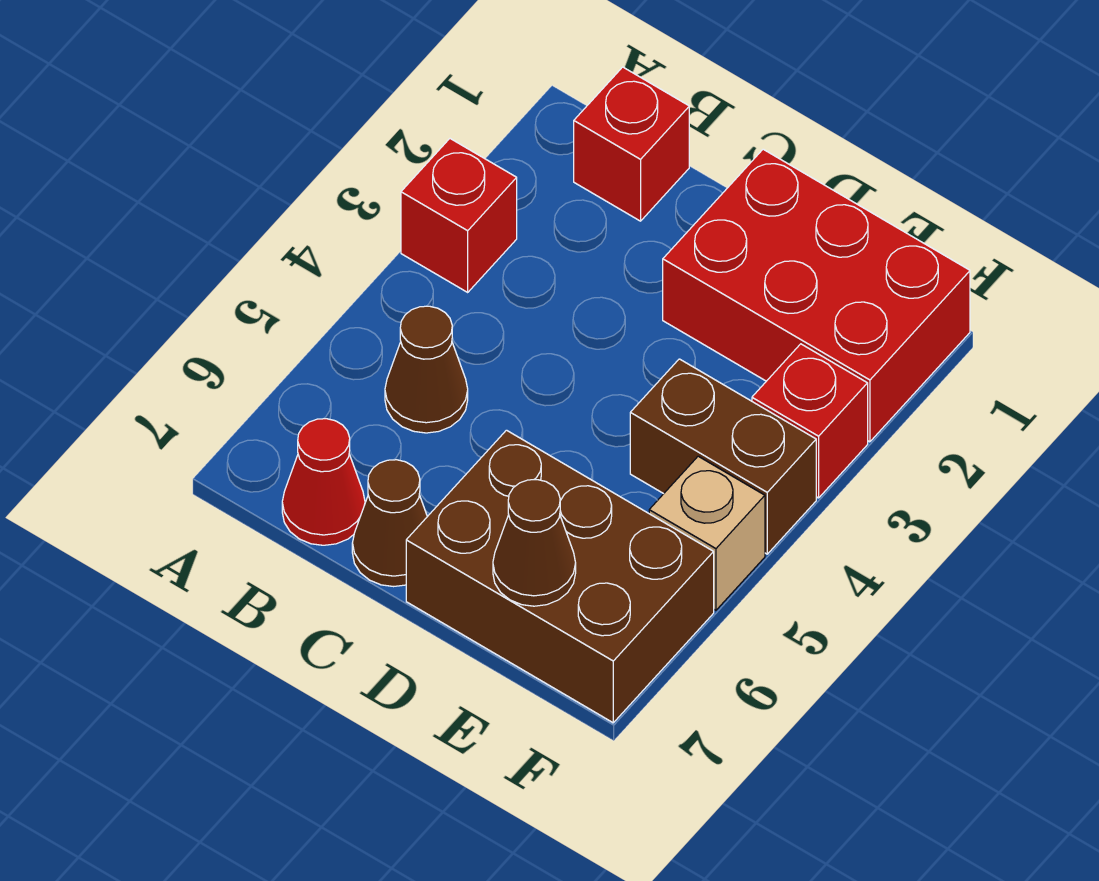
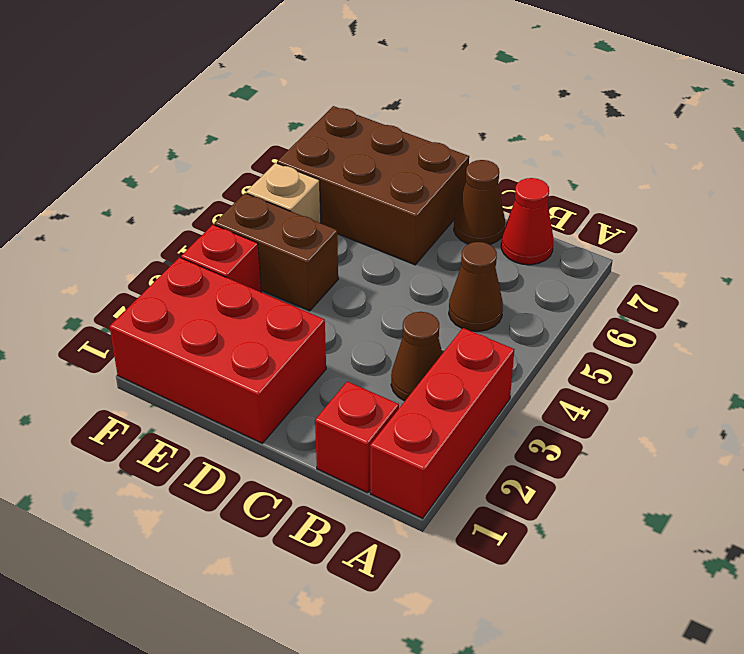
red 1x1 brick [401,139,517,292] -> red 1x3 brick [370,328,514,518]
brown 1x1 cone [493,480,576,606] -> brown 1x1 cone moved to [391,312,442,401]

